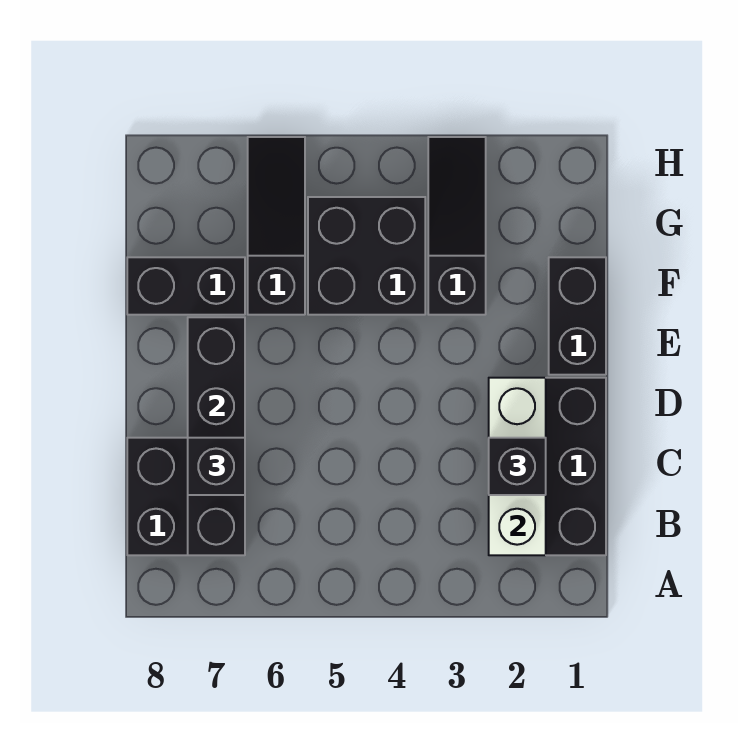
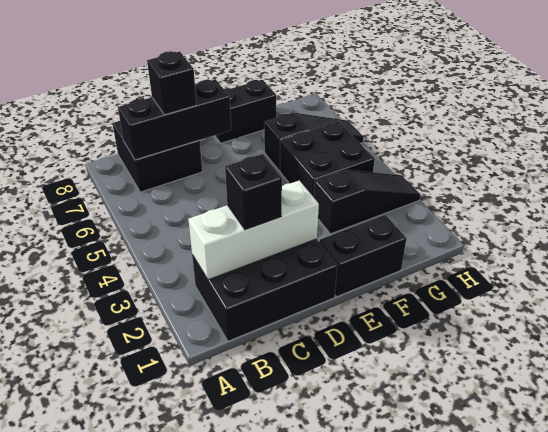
black 1x4 brick [188,317,245,555] -> black 1x3 brick [118,79,231,160]
black 1x2 brick [127,257,245,315] -> black 1x2 brick turned to [215,80,276,143]

